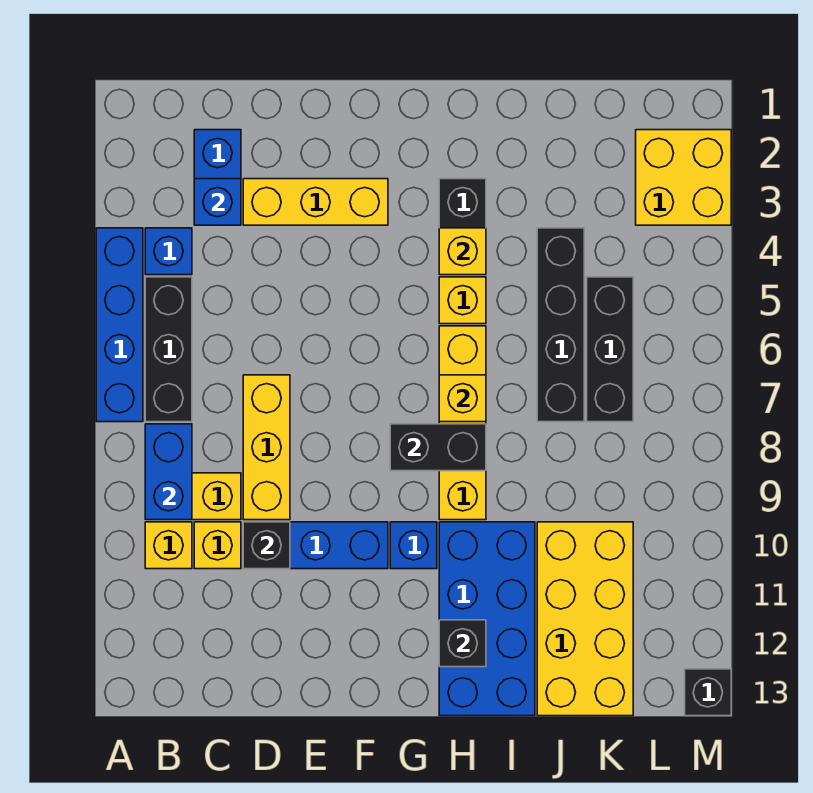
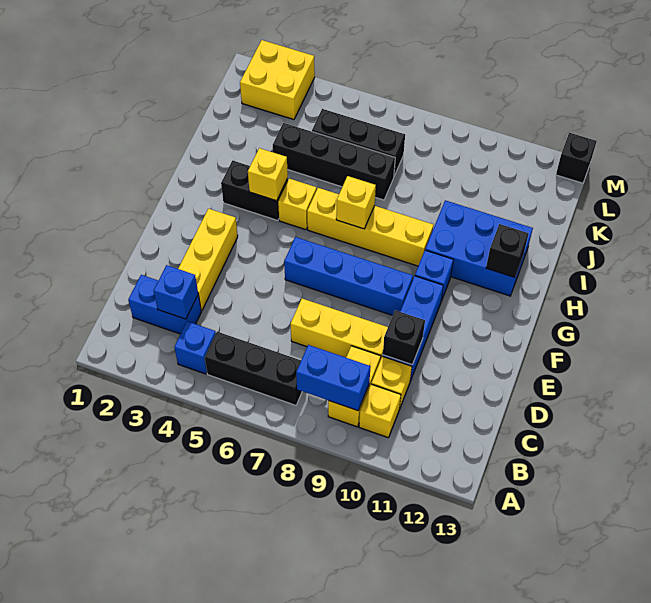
blue 1x4 brick [96,228,143,422] -> blue 1x4 brick moved to [284,237,413,315]
black 1x2 brick [390,424,486,471] -> none
blue 2x4 brick [439,522,535,716] -> blue 2x3 brick [425,200,533,296]
yellow 2x4 brick [537,522,633,716] -> none

